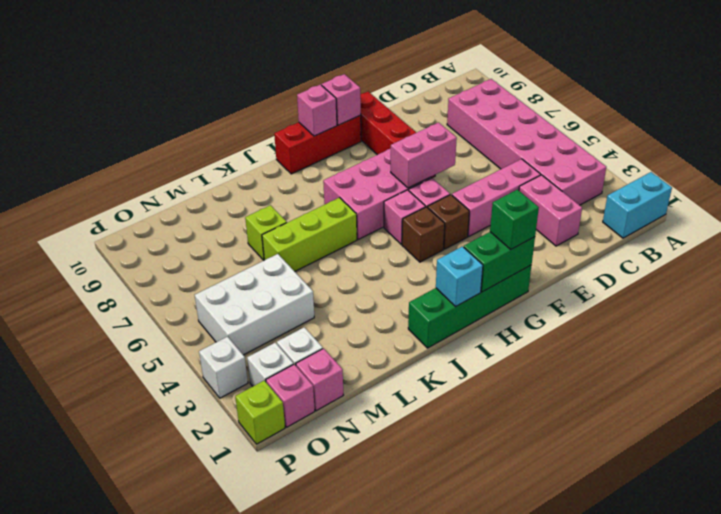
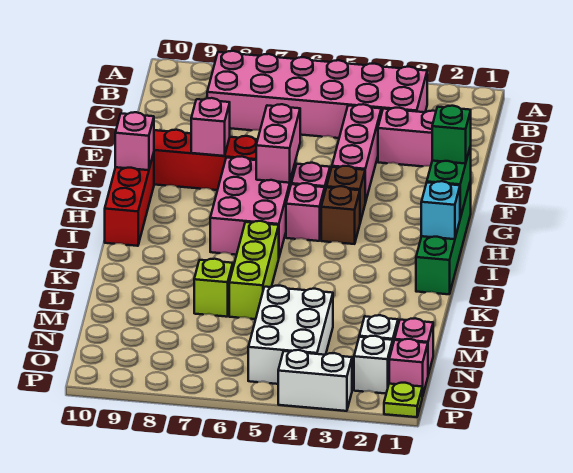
cyan 1x2 brick [603,172,672,238] -> none
pink 1x1 brick [297,85,337,136] -> pink 1x1 brick moved to [191,98,230,156]
lime 1x1 brick [235,380,285,444] -> lime 1x1 plate [384,383,422,417]
white 1x1 brick [199,337,248,398] -> white 1x2 brick [278,350,352,411]

